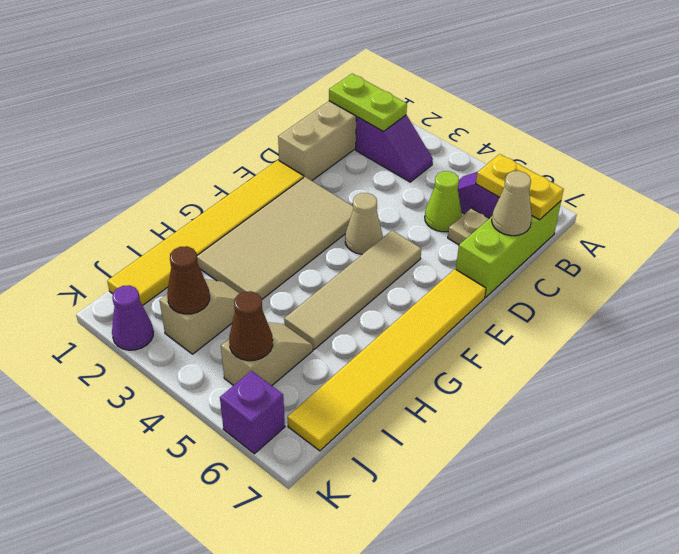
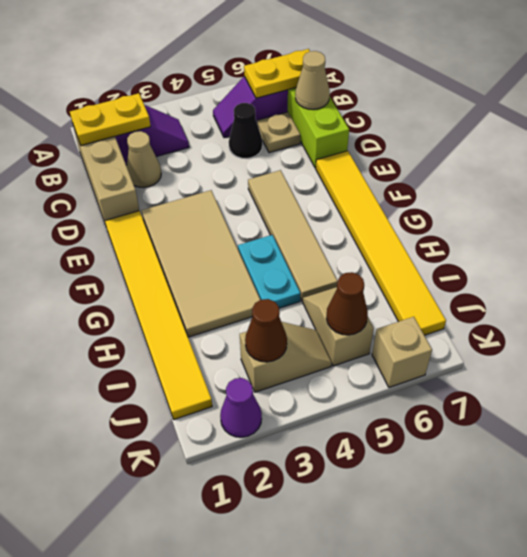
lime 1x2 plate [329,74,407,131] -> yellow 1x2 plate [70,93,151,145]
lime 1x1 cone [425,171,462,232] -> black 1x1 cone [229,103,262,159]
tan 1x1 cone [345,193,383,254] -> tan 1x1 cone moved to [127,131,161,188]
none -> cyan 1x2 plate [238,235,301,308]
tan 1x2 slope [159,279,240,354] -> tan 1x2 slope turned to [240,322,332,392]
purple 1x1 brick [220,371,285,454] -> tan 1x1 brick [372,317,432,387]

